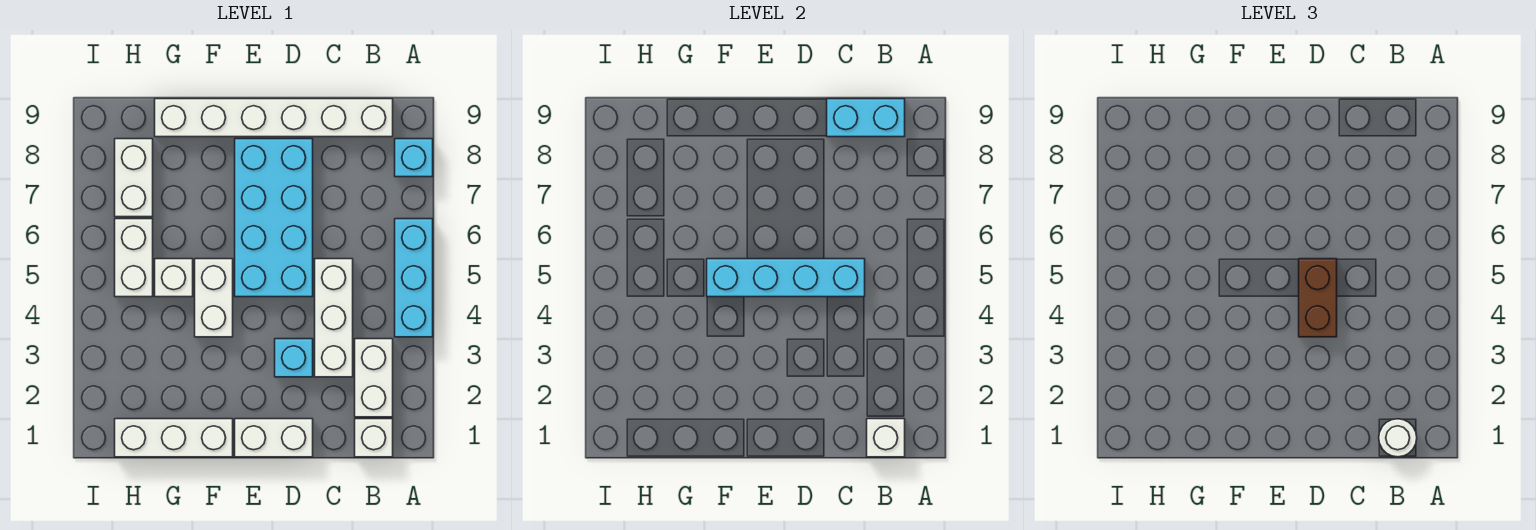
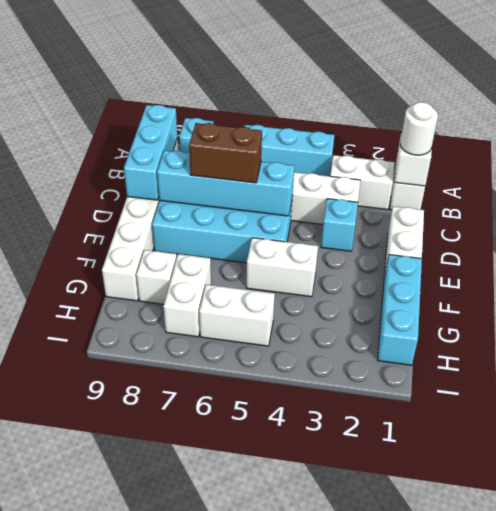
cyan 1x2 brick [827,99,905,137] -> cyan 1x3 brick [124,105,177,200]
cyan 1x4 brick [707,259,865,297] -> cyan 1x4 brick turned to [157,150,294,216]
brown 1x2 brick [1299,259,1337,337] -> brown 1x2 brick moved to [189,123,262,183]
white 1x3 brick [115,419,233,457] -> cyan 1x3 brick [378,255,422,365]
white 1x1 brick [155,259,193,297] -> white 1x1 brick moved to [136,250,177,304]
white 1x2 brick [115,139,153,217] -> white 1x2 brick turned to [163,254,211,337]

